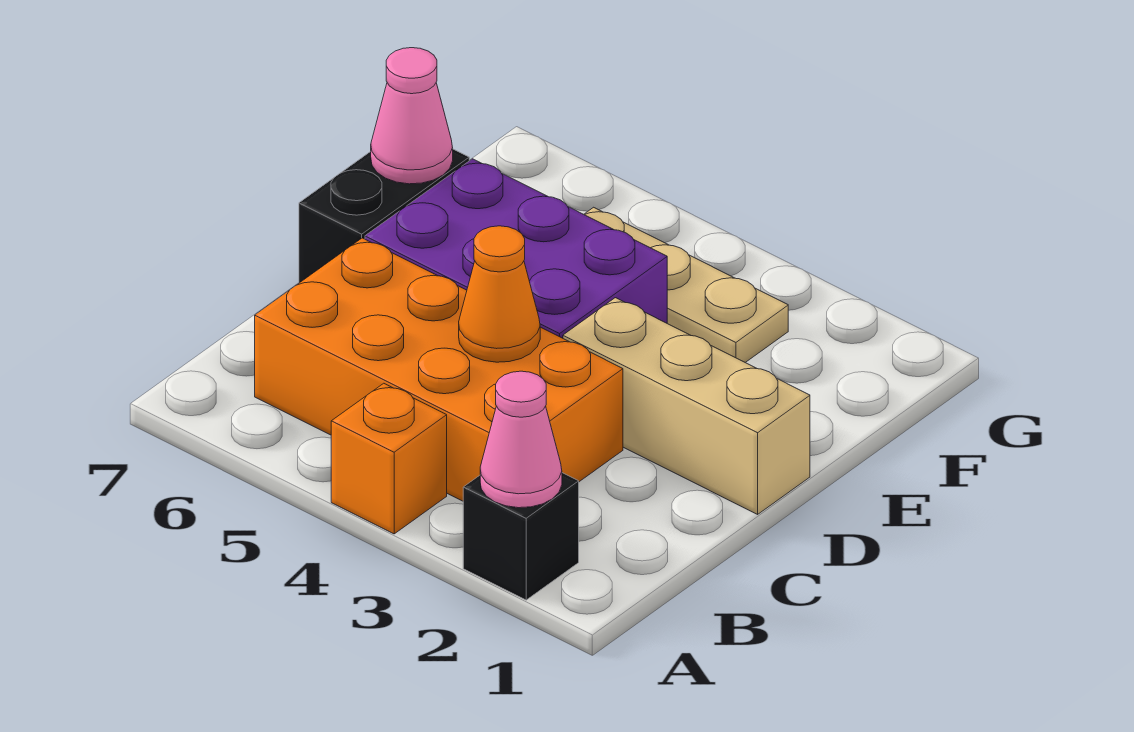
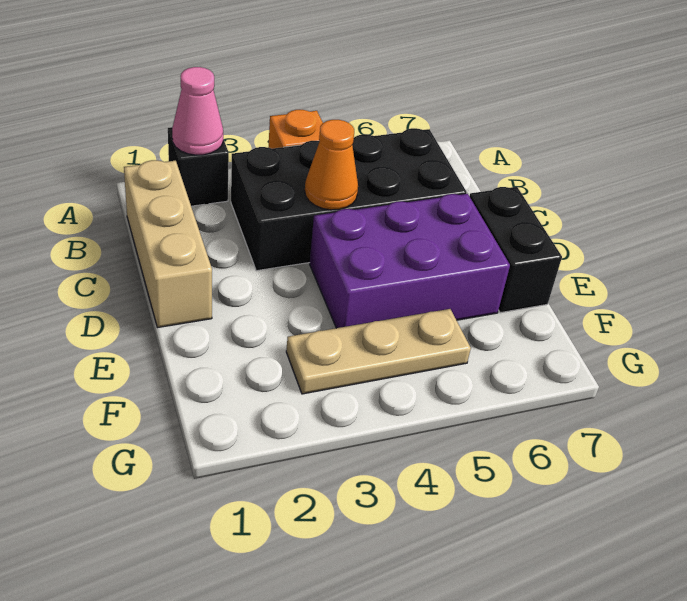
orange 2x4 brick [255,238,623,501] -> black 2x4 brick [231,128,467,271]
tan 1x3 brick [563,298,810,514] -> tan 1x3 brick turned to [124,160,212,328]
pink 1x1 cone [371,48,453,184] -> none

